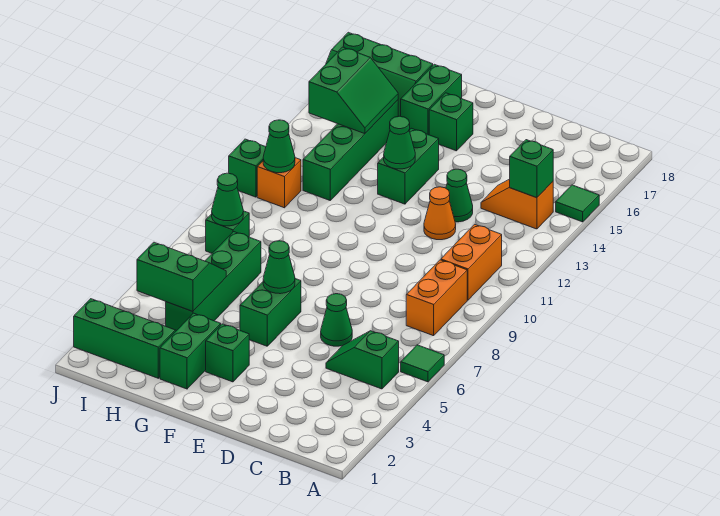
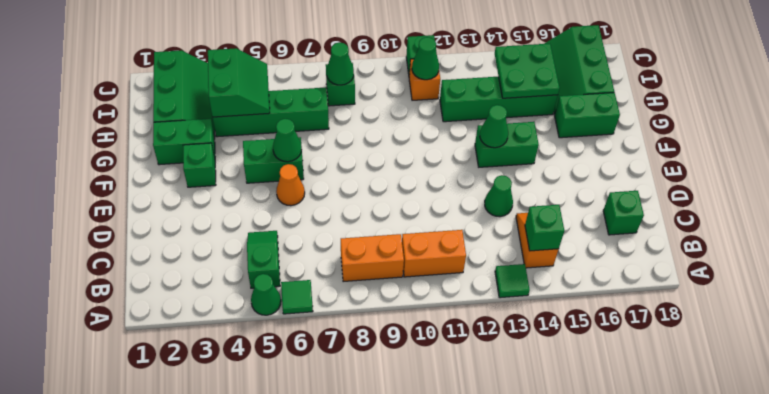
green 1x1 tile [556,185,599,222] -> green 1x1 tile moved to [495,264,530,298]
green 1x1 cone [321,294,352,346] -> green 1x1 cone moved to [251,274,281,315]
orange 1x1 cone [424,187,456,240] -> orange 1x1 cone moved to [276,164,305,206]
green 1x1 brick [429,93,473,151] -> green 1x1 brick moved to [603,191,644,235]
green 2x2 slope [309,47,398,134] -> green 2x2 plate [495,44,559,98]

